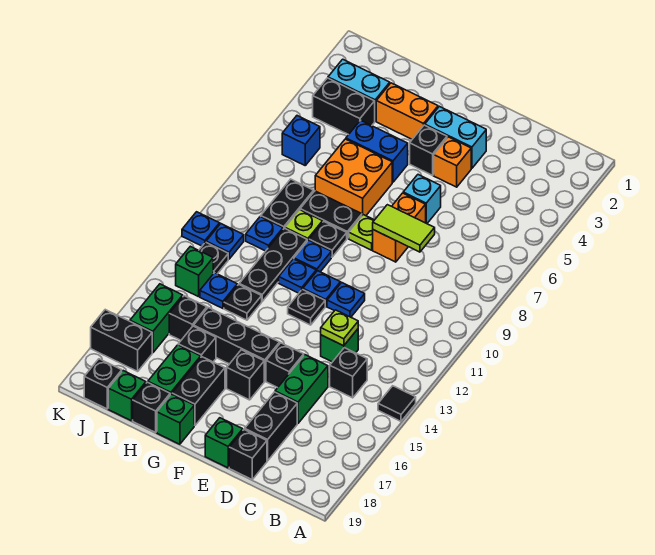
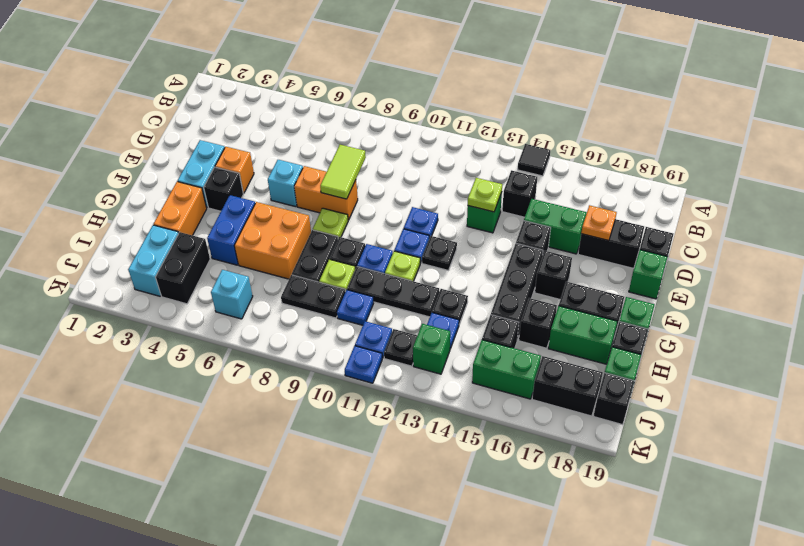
none -> orange 1x1 plate [581,205,617,241]
blue 1x1 plate [279,259,316,293] -> lime 1x1 plate [385,251,420,281]
blue 1x1 brick [282,116,320,165] -> cyan 1x1 brick [211,270,253,319]
black 1x2 brick [91,310,152,371] -> black 1x2 brick turned to [532,356,603,416]

